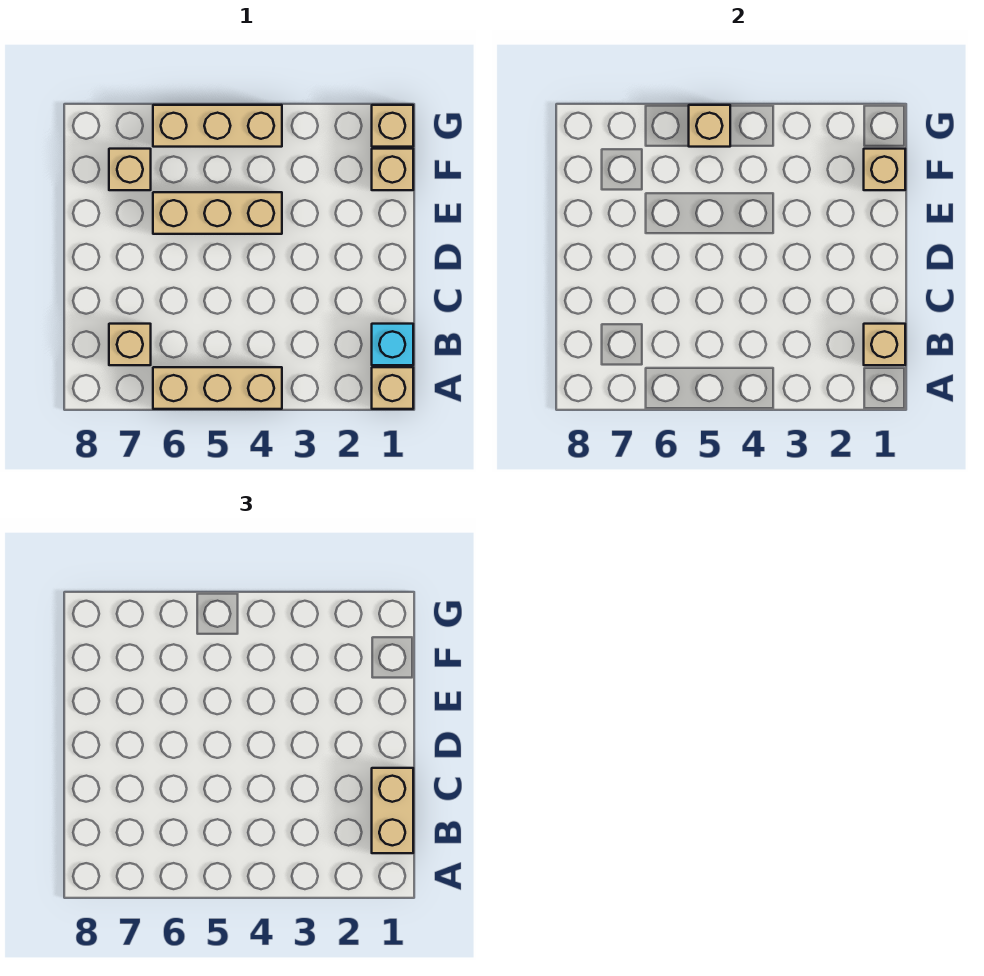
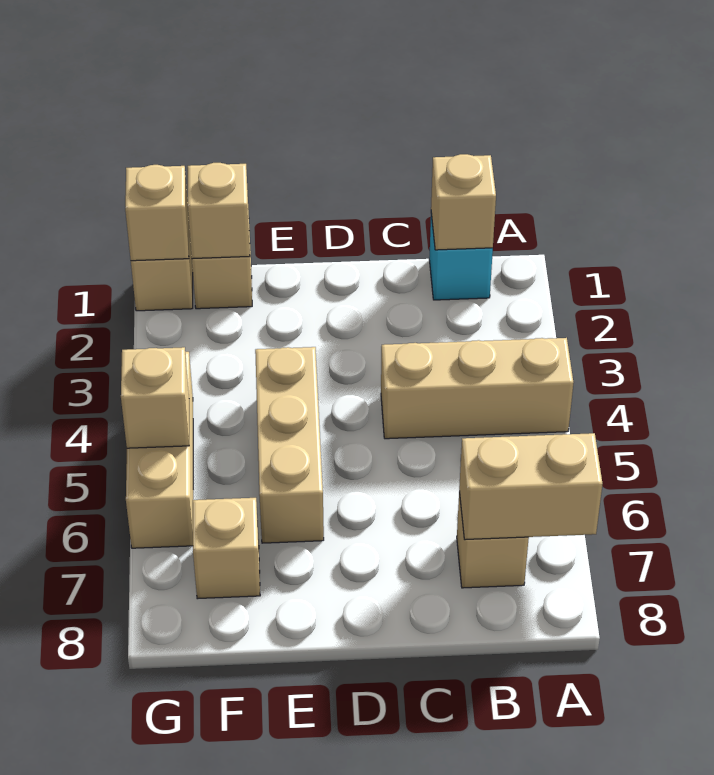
tan 1x1 brick [372,367,413,409] -> tan 1x1 brick moved to [125,165,189,261]
tan 1x3 brick [153,367,282,409] -> tan 1x3 brick turned to [381,338,573,439]
tan 1x2 brick [372,768,413,853] -> tan 1x2 brick moved to [459,433,603,540]

